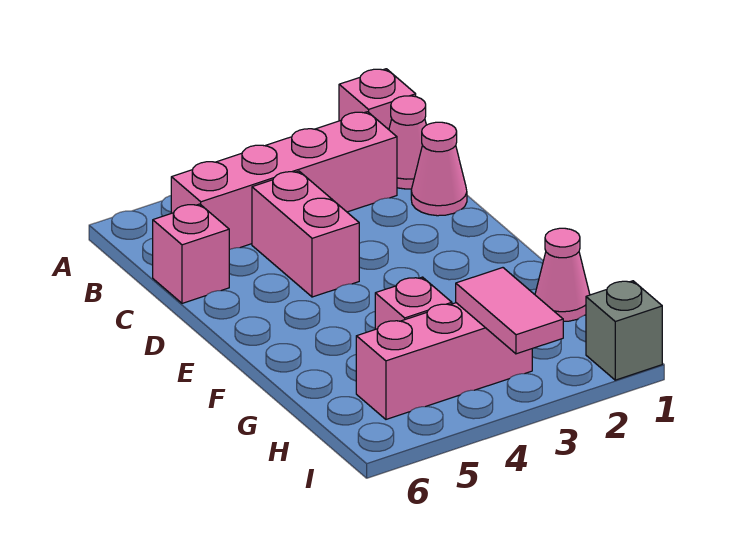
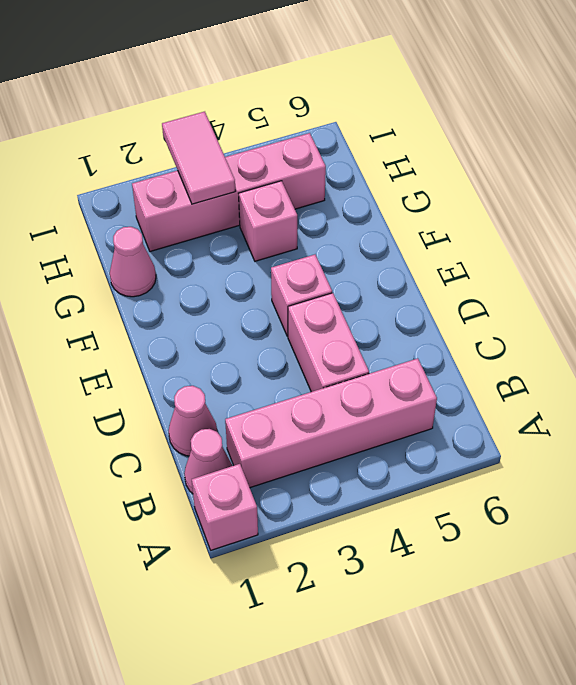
pink 1x1 brick [153,204,229,303] -> pink 1x1 brick moved to [271,254,332,337]
pink 1x3 brick [356,303,532,419] -> pink 1x4 brick [132,133,326,252]
grey 1x1 brick [586,281,662,380] -> none

